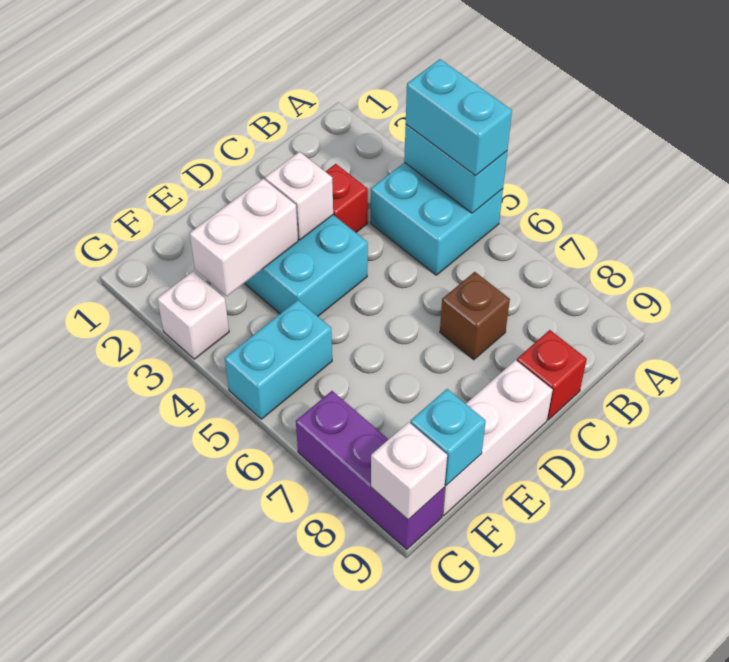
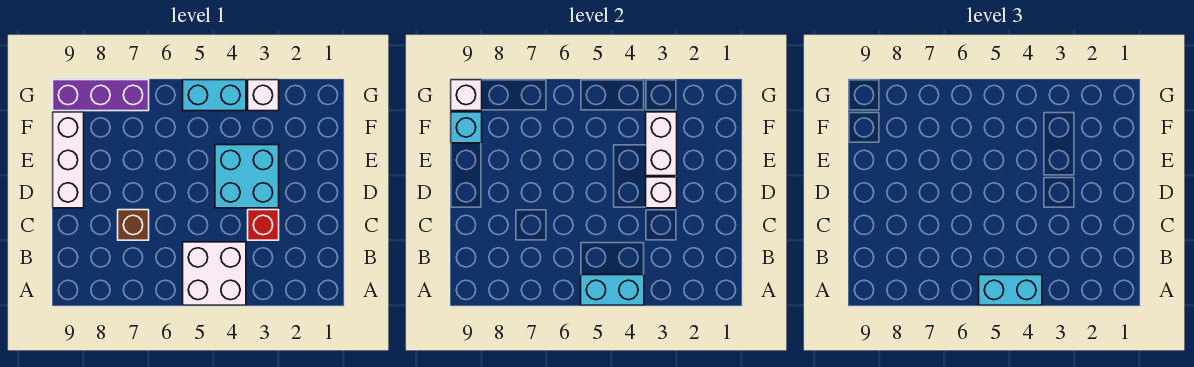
cyan 2x2 brick [371,162,503,275] -> white 2x2 brick [183,242,246,305]
red 1x1 brick [517,330,587,420] -> none
cyan 1x2 brick [225,300,332,419] -> cyan 1x2 brick turned to [183,80,246,111]

